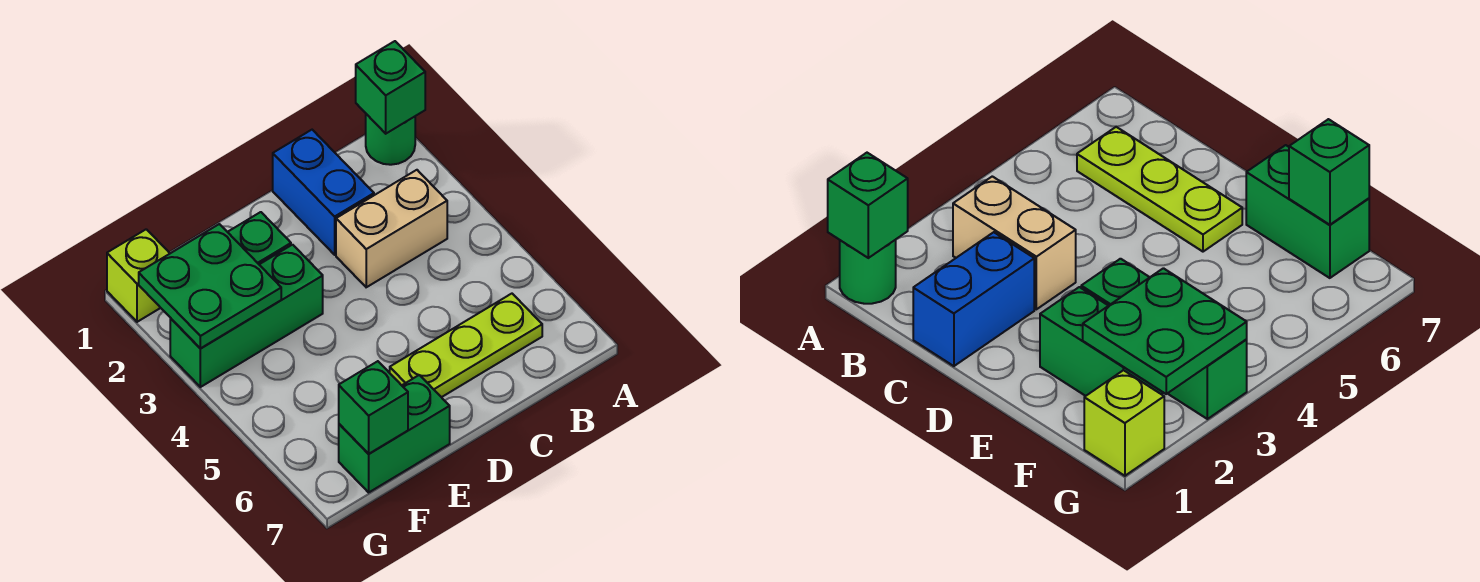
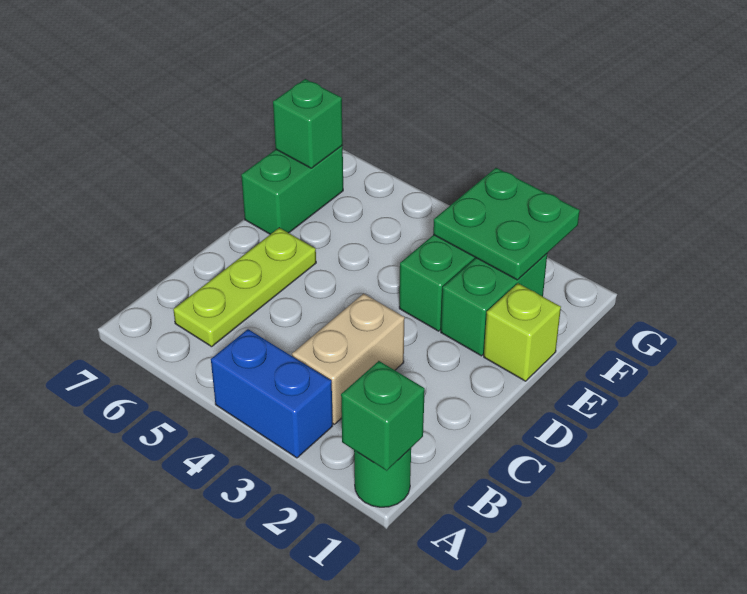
blue 1x2 brick [273,130,374,255] -> blue 1x2 brick moved to [211,329,333,458]
lime 1x1 brick [107,229,170,322] -> lime 1x1 brick moved to [484,283,561,381]

